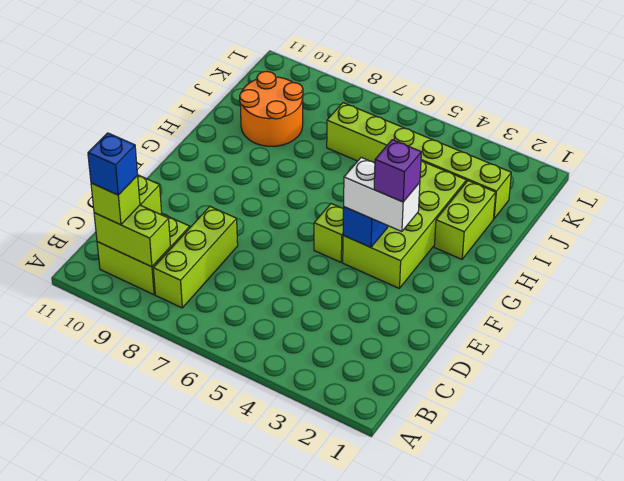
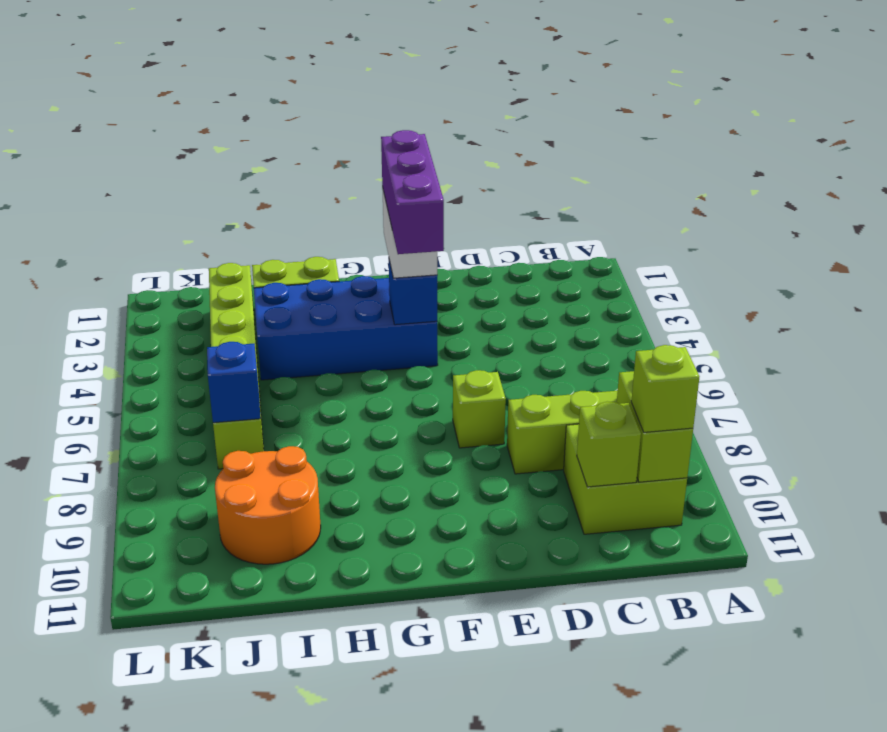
blue 1x1 brick [88,133,138,195] -> blue 1x1 brick moved to [207,342,261,423]
lime 2x4 brick [343,161,466,288] -> blue 2x4 brick [254,276,438,380]
purple 1x1 brick [374,140,421,202] -> purple 1x3 brick [381,130,444,254]
lime 1x1 brick [314,204,344,262] -> lime 1x1 brick moved to [453,370,506,448]

